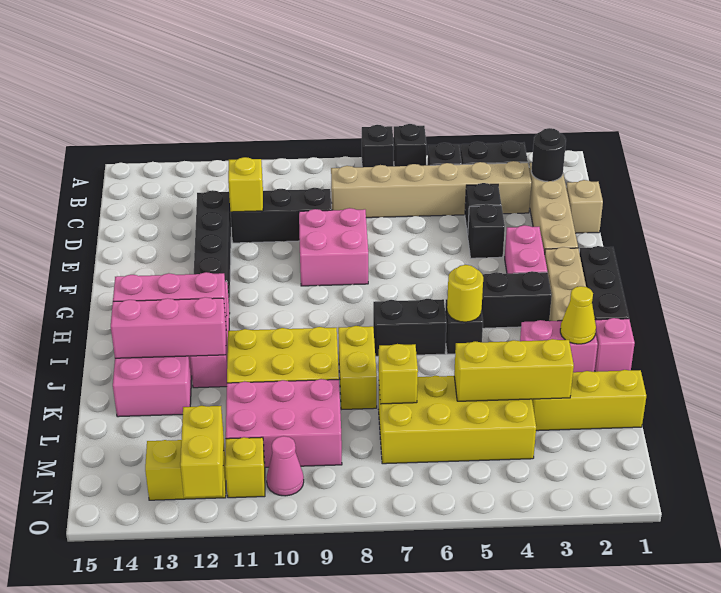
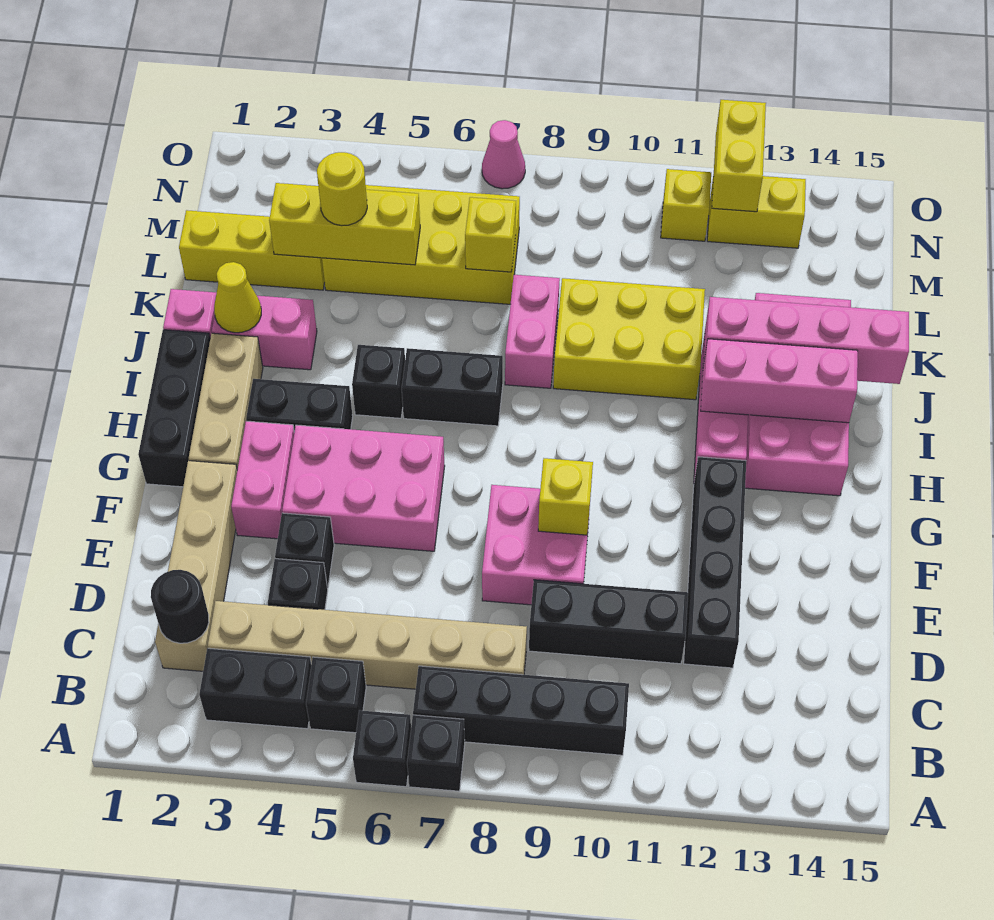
none -> black 1x4 brick [413,666,629,755]
tan 1x1 brick [566,180,603,233] -> none
yellow 1x1 brick [228,157,263,212] -> yellow 1x1 brick moved to [538,458,593,535]
yellow 1x1 round brick [447,265,483,322] -> yellow 1x1 round brick moved to [317,152,367,226]
yellow 1x2 brick [338,326,377,409] -> pink 1x2 brick [505,275,560,388]
pink 1x3 brick [111,297,226,358] -> pink 1x4 brick [703,297,909,384]
pink 2x3 brick [226,379,342,467] -> pink 2x3 brick moved to [282,425,445,551]
pink 1x1 cone [267,436,304,496] -> pink 1x1 cone moved to [482,120,525,189]

